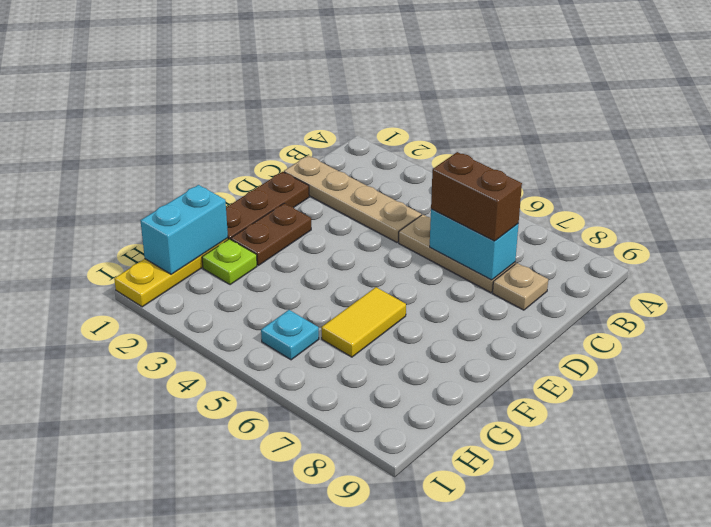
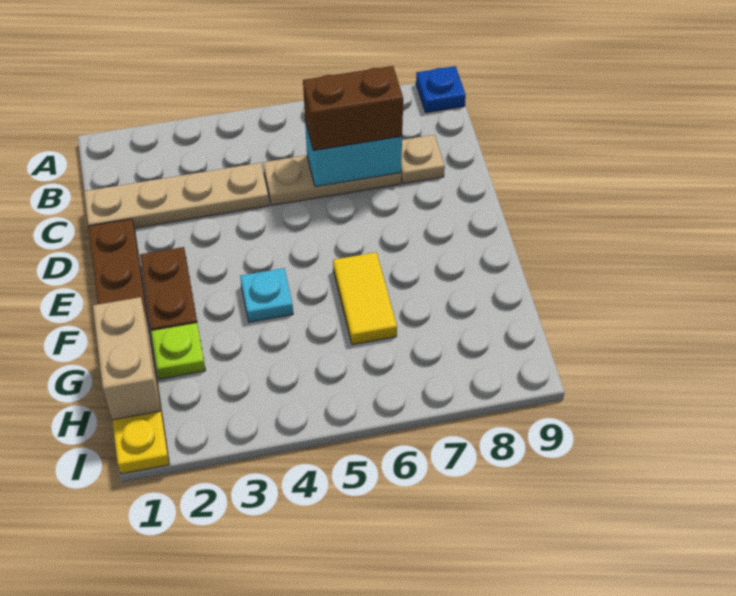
none -> blue 1x1 plate [416,66,466,113]
cyan 1x2 brick [140,185,228,274] -> tan 1x2 brick [93,297,161,420]
cyan 1x1 plate [261,310,319,360] -> cyan 1x1 plate moved to [240,268,293,322]

